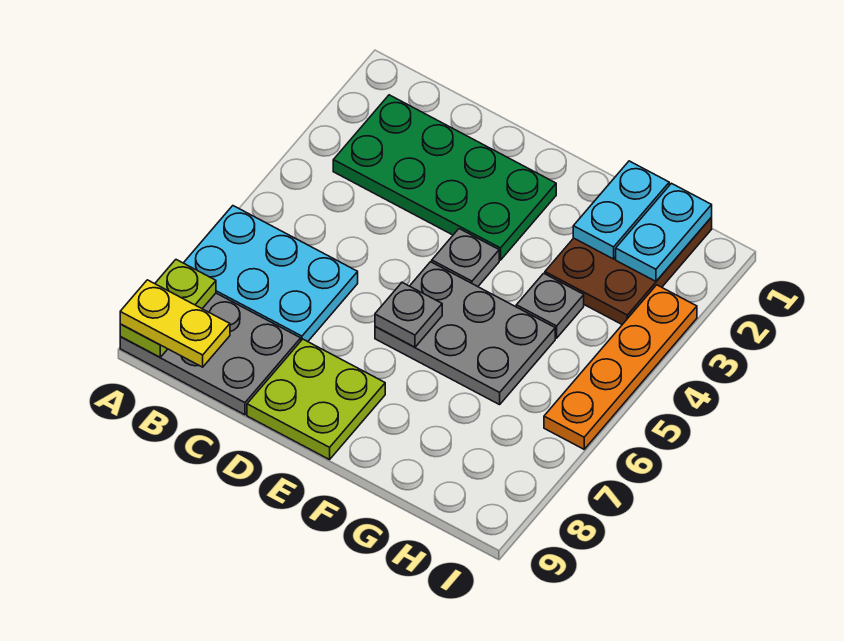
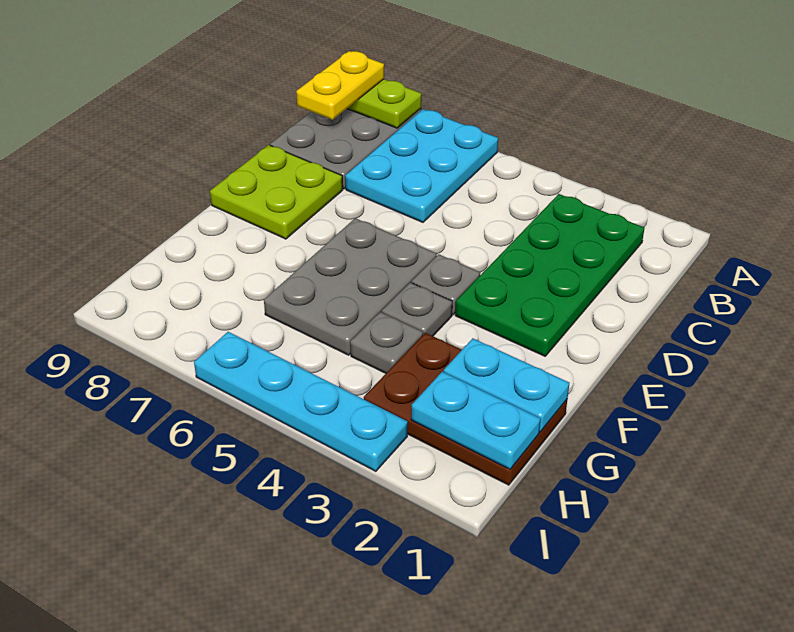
grey 1x1 plate [375,283,442,347] -> grey 1x1 plate moved to [382,282,452,336]
orange 1x4 plate [544,285,697,449] -> cyan 1x4 plate [194,332,408,471]

